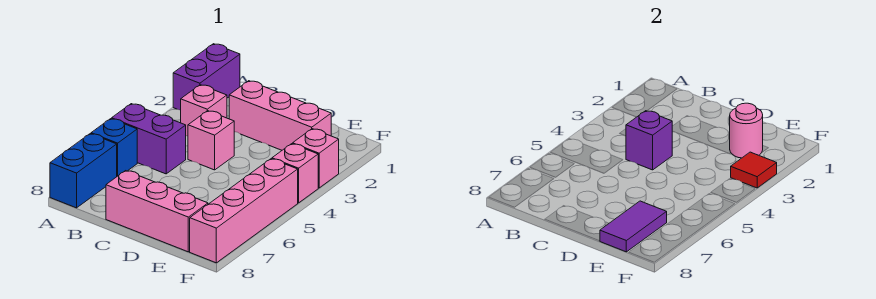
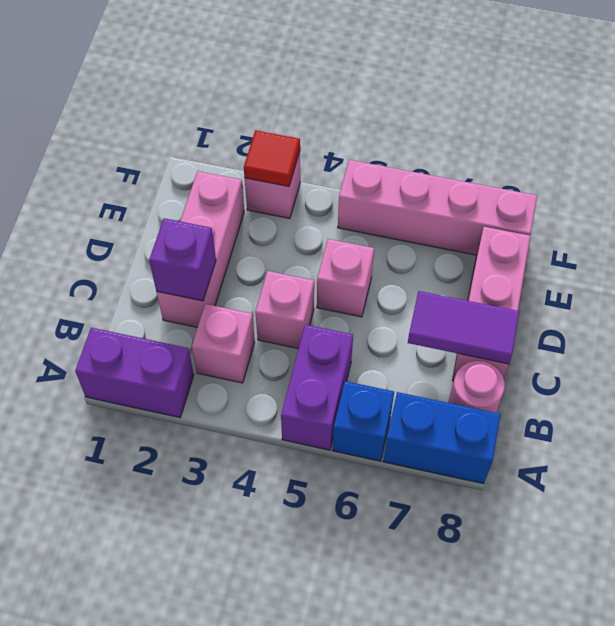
purple 1x1 brick [626,111,673,170] -> purple 1x1 brick moved to [149,218,216,301]
pink 1x1 round brick [730,103,763,158] -> pink 1x1 round brick moved to [448,361,505,413]
purple 1x2 tile [600,201,667,252] -> purple 1x2 tile moved to [408,291,519,364]
pink 1x1 brick [272,144,318,203] -> pink 1x1 brick moved to [317,239,374,317]

